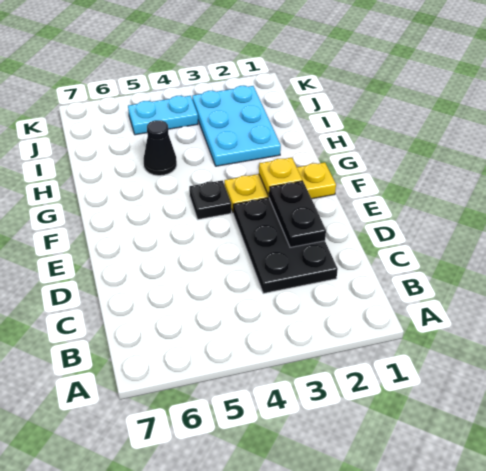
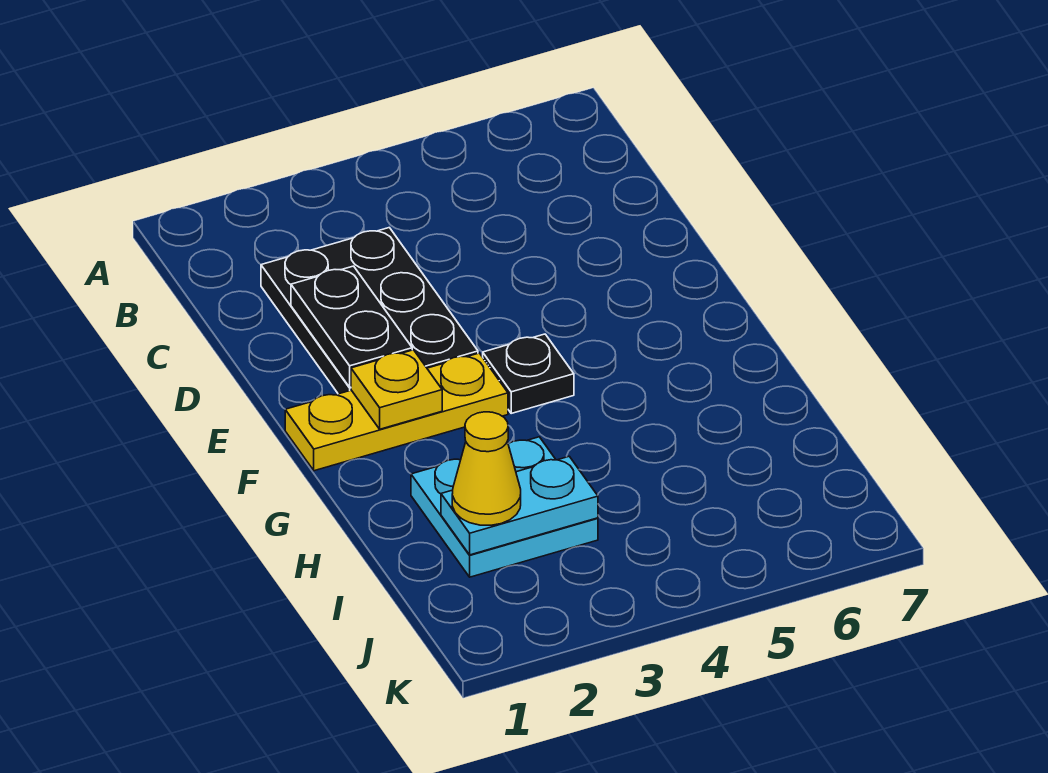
cyan 2x3 plate [192,86,281,166] -> cyan 2x2 plate [411,437,598,577]
black 1x1 cone [144,120,177,176] -> none
none -> yellow 1x1 cone [452,412,521,525]
cyan 1x2 plate [128,96,198,135] -> cyan 1x2 plate moved to [441,456,598,555]

